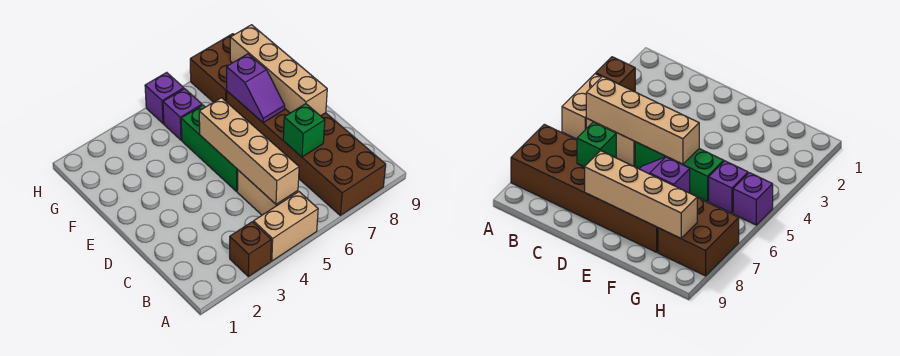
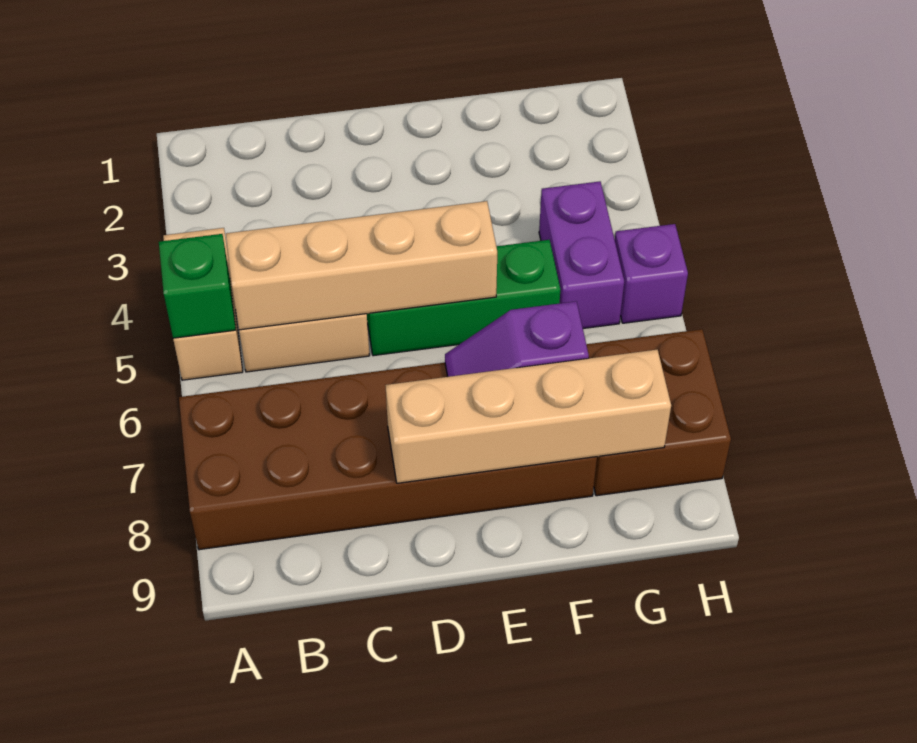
brown 1x1 brick [230,222,271,277] -> none
green 1x1 brick [283,104,325,157] -> green 1x1 brick moved to [159,234,236,338]
purple 1x1 brick [163,89,202,140] -> purple 1x2 brick [539,181,624,329]

